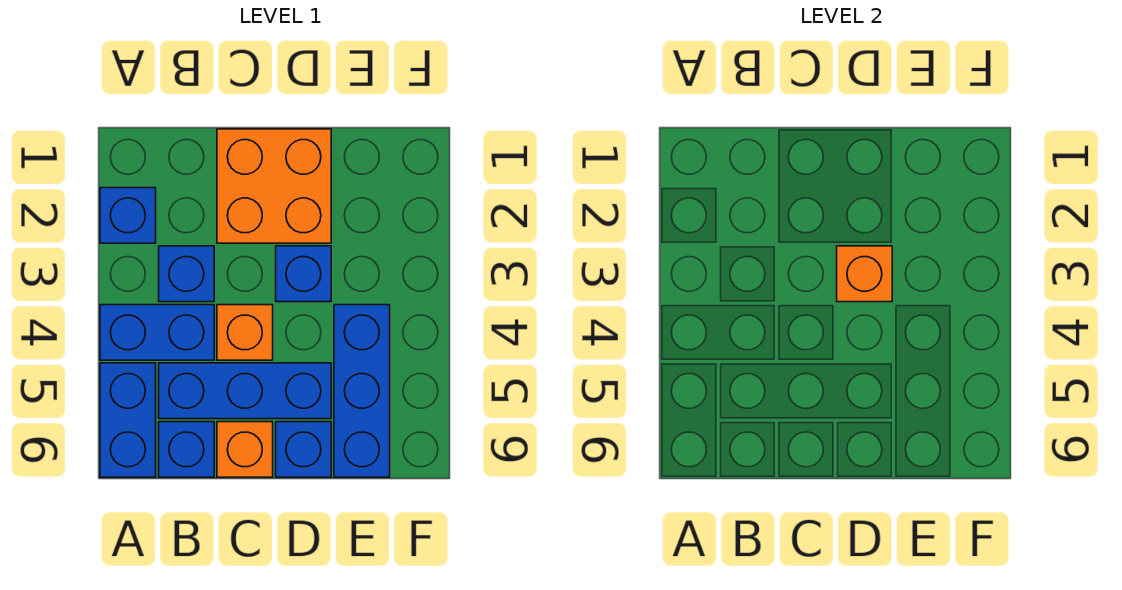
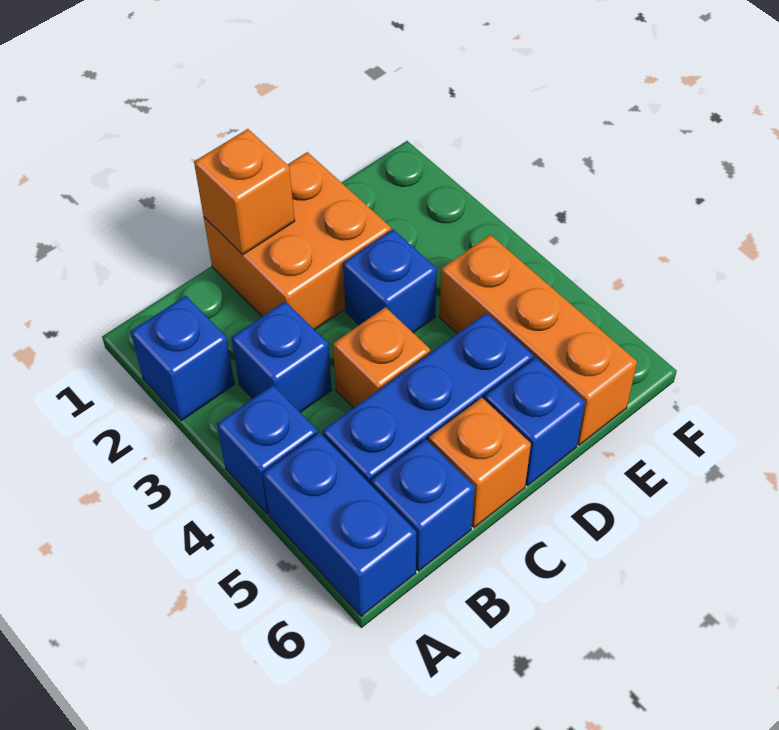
blue 1x2 brick [100,305,214,360] -> blue 1x1 brick [217,385,318,514]
orange 1x1 brick [837,246,892,302] -> orange 1x1 brick moved to [194,129,295,255]
blue 1x3 brick [334,305,390,477] -> orange 1x3 brick [440,235,637,445]

